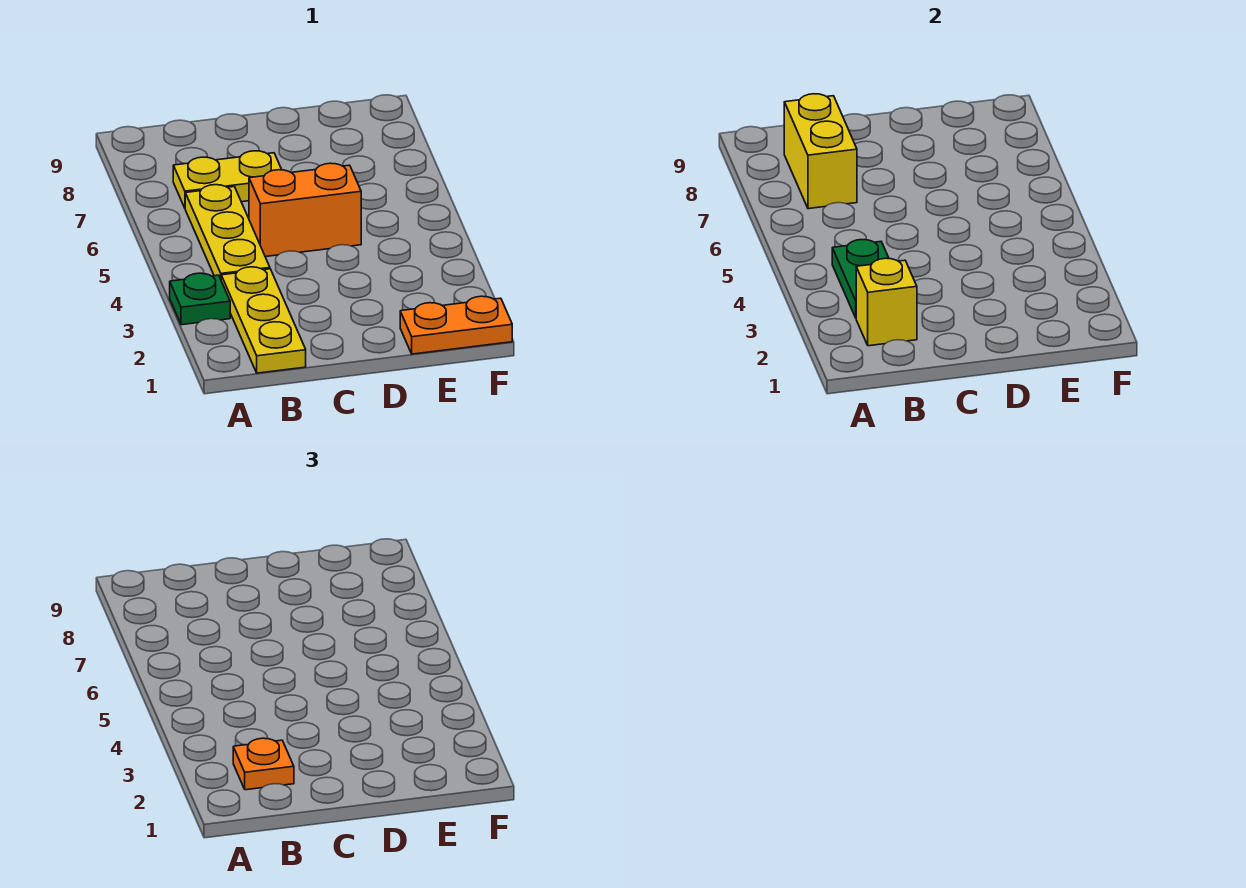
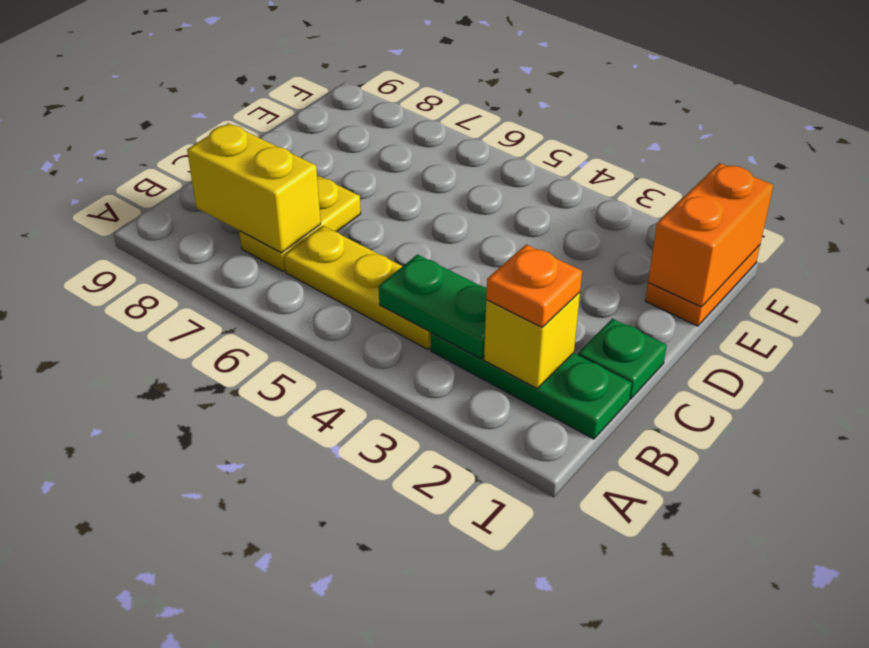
green 1x1 plate [170,273,230,325] -> green 1x1 plate moved to [578,319,667,399]
yellow 1x3 plate [221,267,306,373] -> green 1x3 plate [430,333,632,439]
orange 1x2 brick [249,163,361,257] -> orange 1x2 brick moved to [648,163,773,307]

